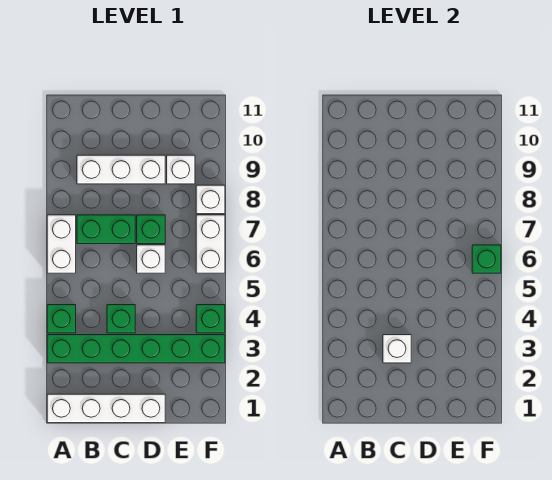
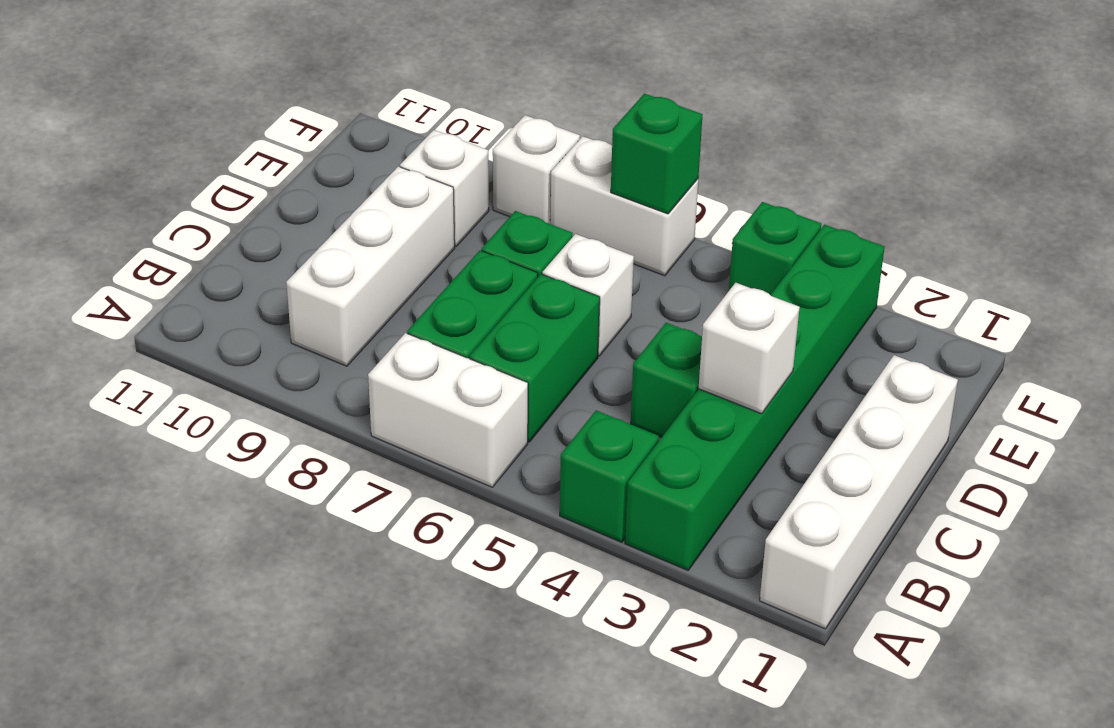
none -> green 1x2 brick [469,274,600,442]

